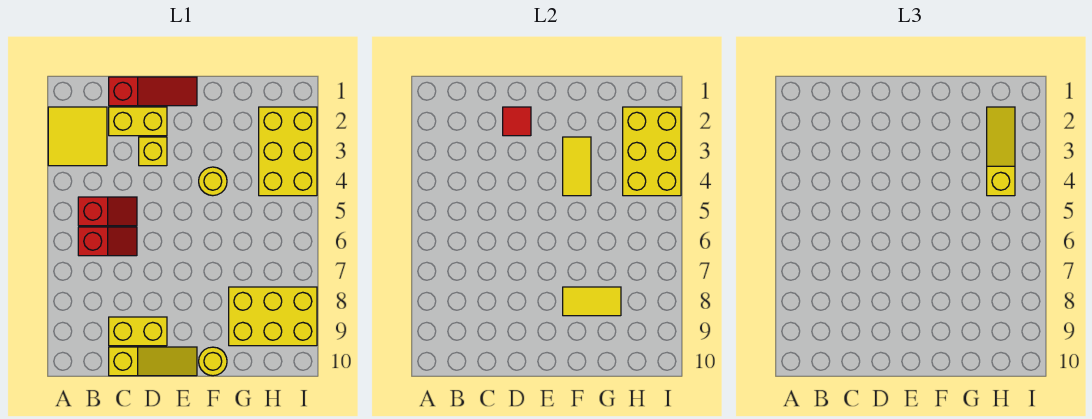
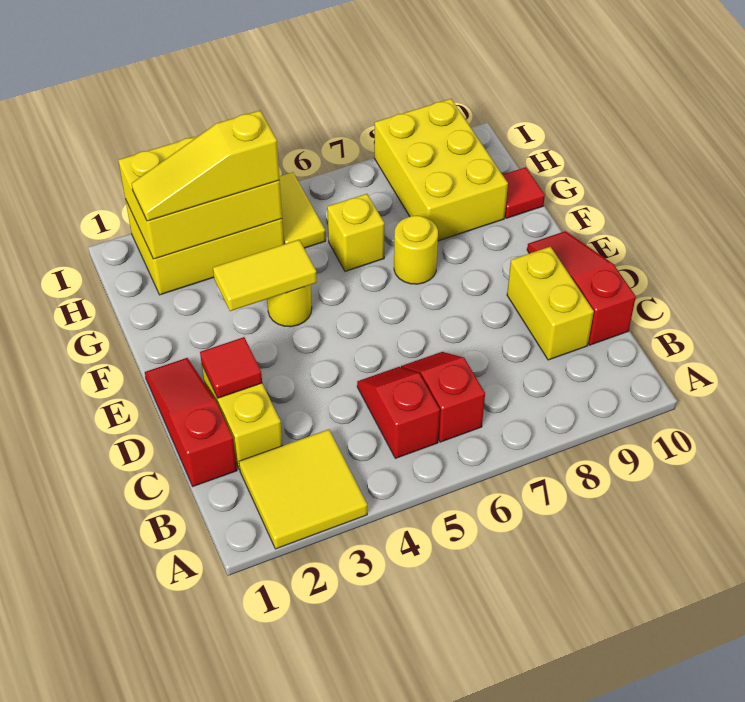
yellow 1x3 slope [109,347,197,376] -> red 1x3 slope [527,231,636,345]
yellow 1x1 brick [139,137,167,166] -> yellow 1x1 brick moved to [327,194,384,271]
yellow 1x2 tile [563,287,621,316] -> yellow 1x2 tile moved to [279,172,326,248]
yellow 1x1 round brick [199,347,227,376] -> yellow 1x1 round brick moved to [394,215,438,284]
none -> red 1x1 tile [503,167,545,218]

